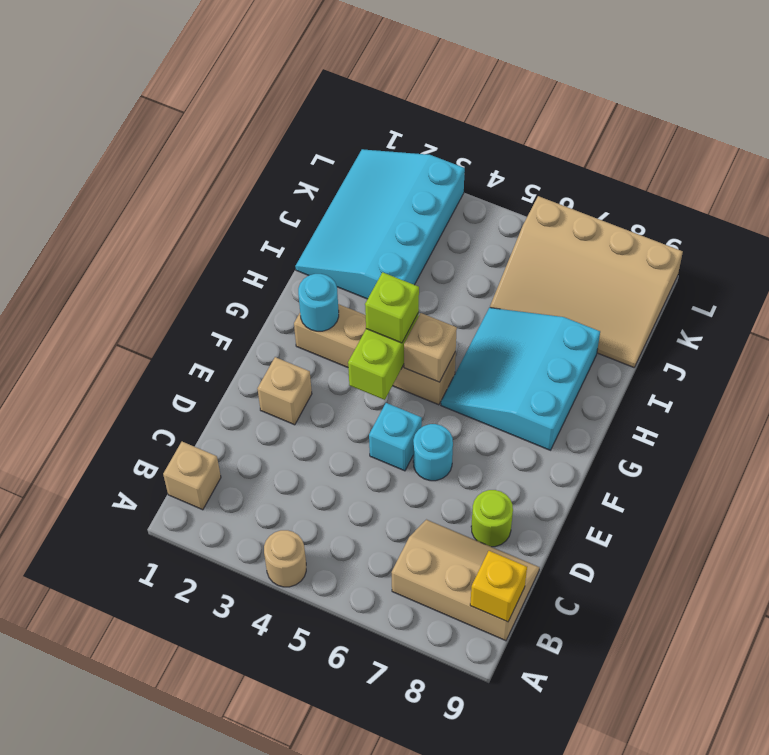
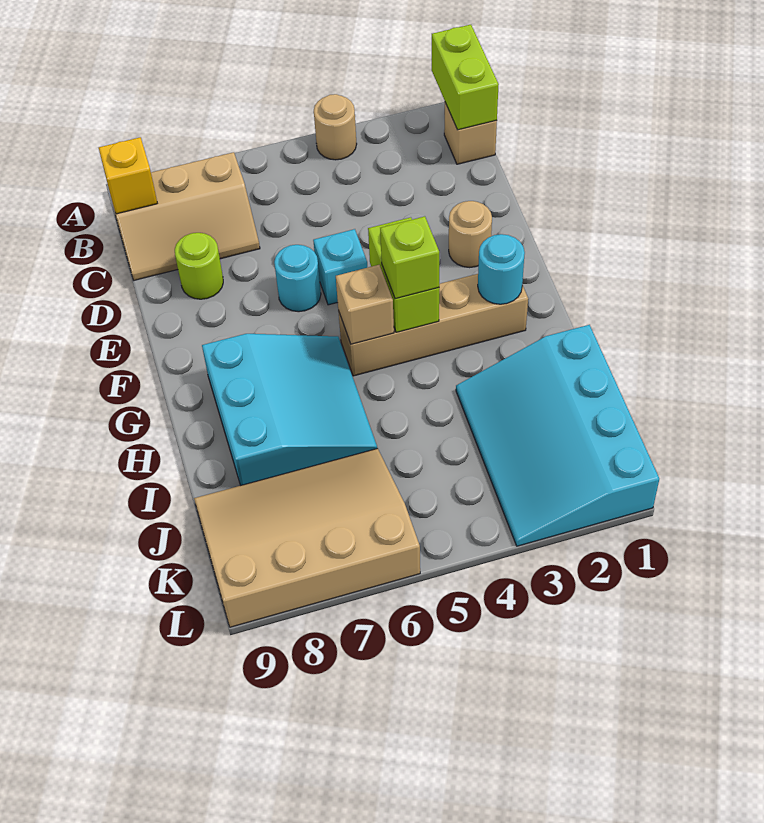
none -> lime 1x2 brick [432,25,499,130]
tan 1x1 brick [257,357,312,425] -> tan 1x1 round brick [449,201,492,268]
cyan 3x4 slope [295,149,465,299] -> cyan 3x4 slope turned to [456,325,659,546]

